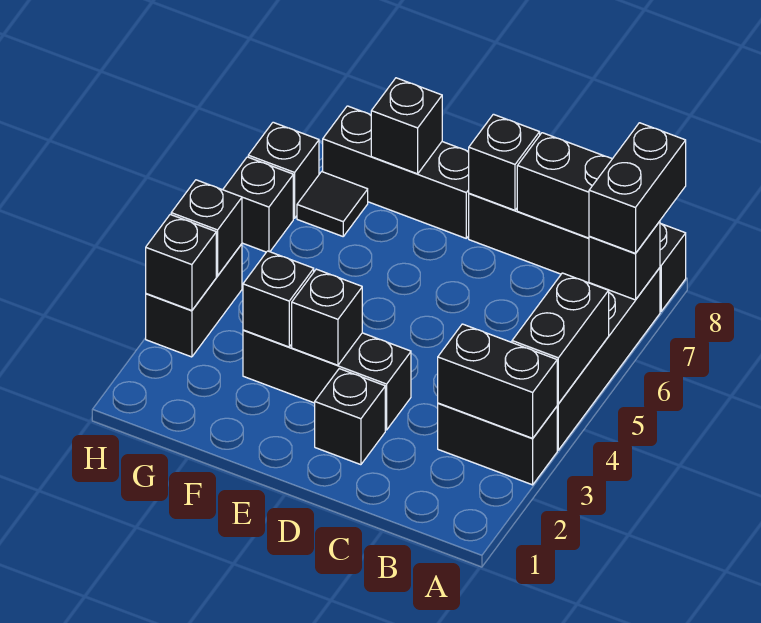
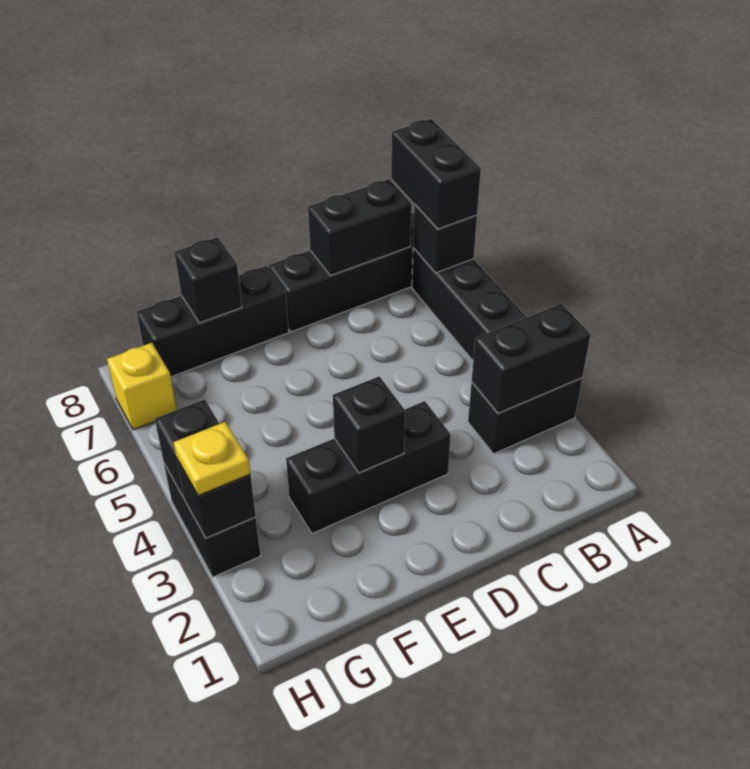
black 1x2 brick [512,273,609,404] -> none
black 1x1 brick [315,369,385,465] -> none
black 1x1 brick [469,114,540,210] -> none
black 1x1 brick [243,251,314,347] -> none
black 1x1 tile [297,172,368,236] -> none
none -> yellow 1x1 plate [174,422,250,496]
black 1x1 brick [223,157,293,252] -> none
black 1x1 brick [248,122,319,218] -> yellow 1x1 brick [107,343,177,430]

